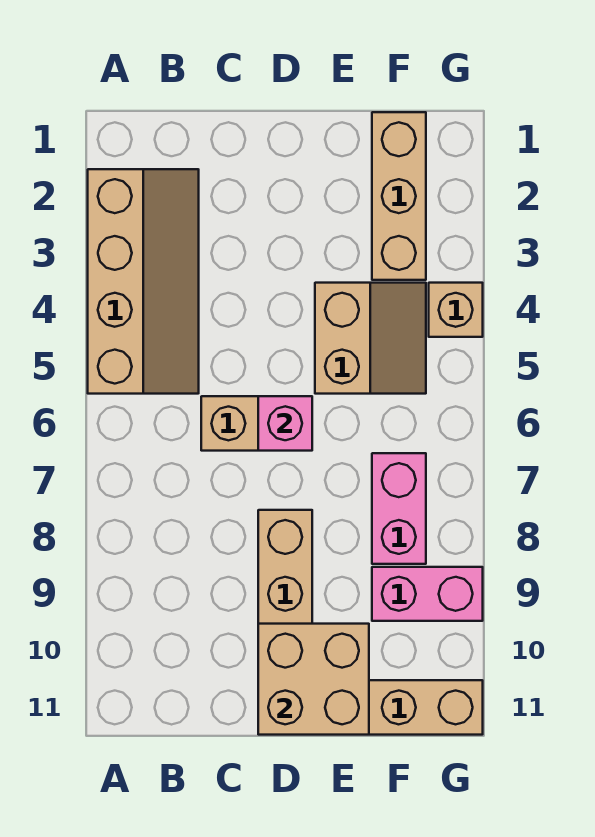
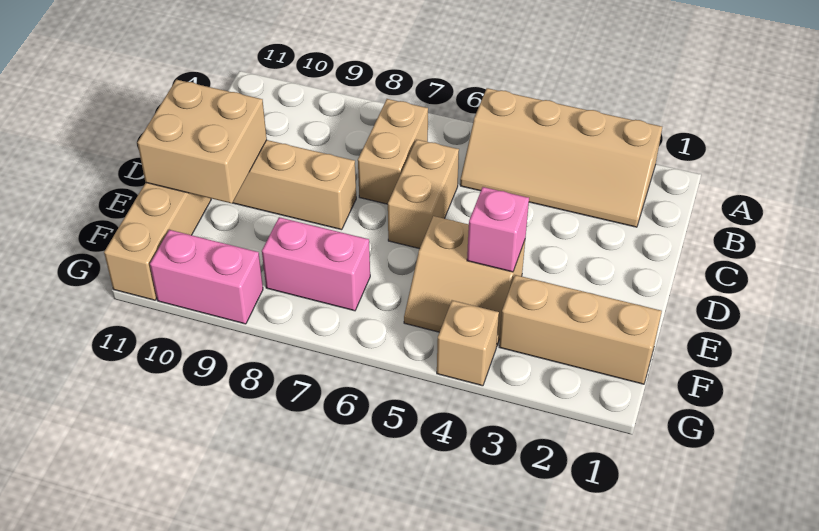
none -> tan 1x2 brick [358,99,428,204]
pink 1x1 brick [258,396,312,451] -> pink 1x1 brick moved to [467,187,529,272]
pink 1x2 brick [372,567,483,621] -> pink 1x2 brick turned to [150,230,263,324]

